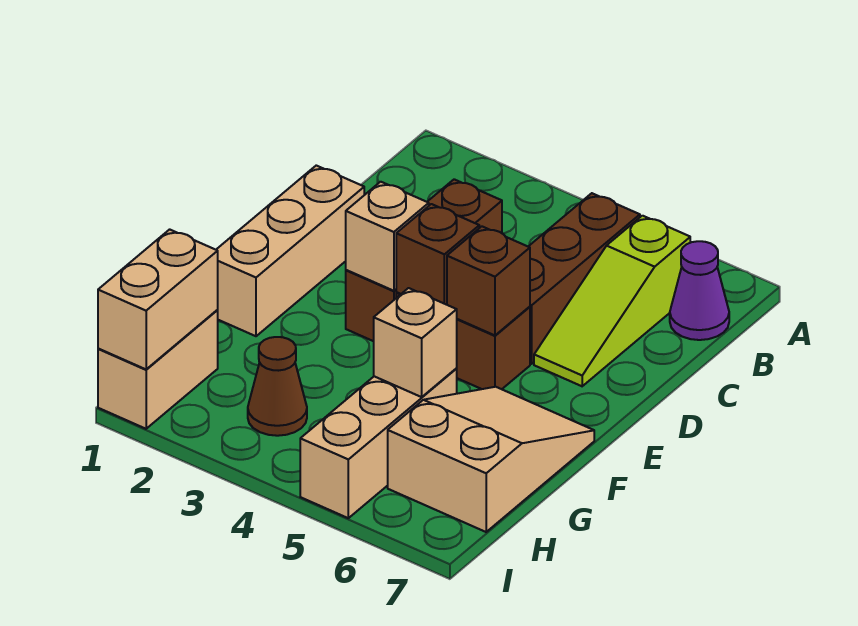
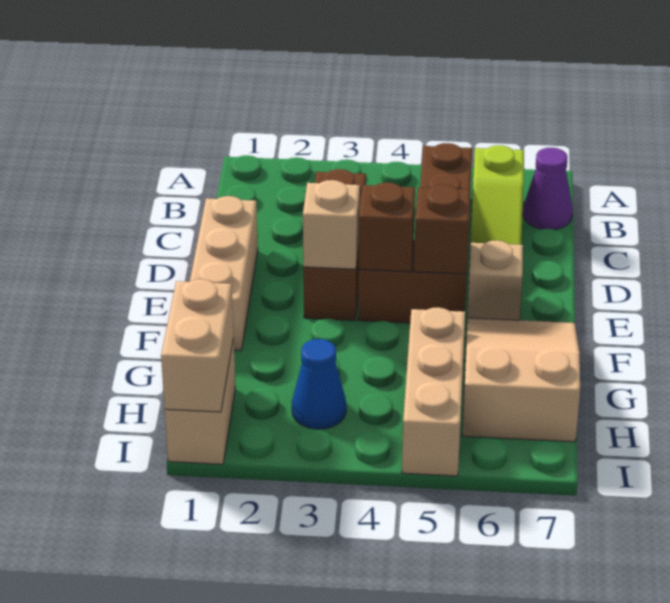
tan 1x1 brick [374,288,457,397] -> tan 1x1 brick moved to [467,240,523,320]
brown 1x1 cone [248,337,307,436] -> blue 1x1 cone [292,339,346,429]

